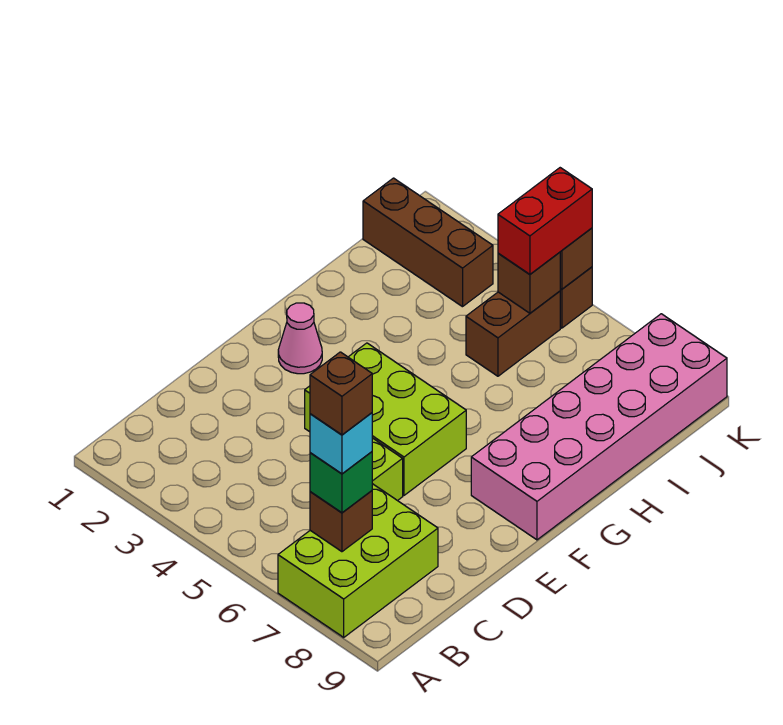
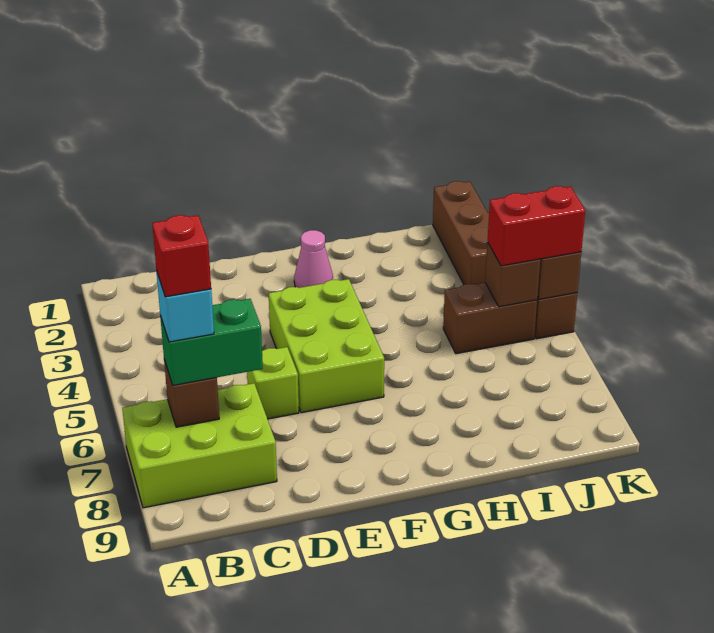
green 1x1 brick [310,452,372,513] -> green 1x2 brick [160,299,263,385]
brown 1x1 brick [310,352,372,435] -> red 1x1 brick [152,215,211,297]
pink 2x6 brick [471,314,727,540] -> none

